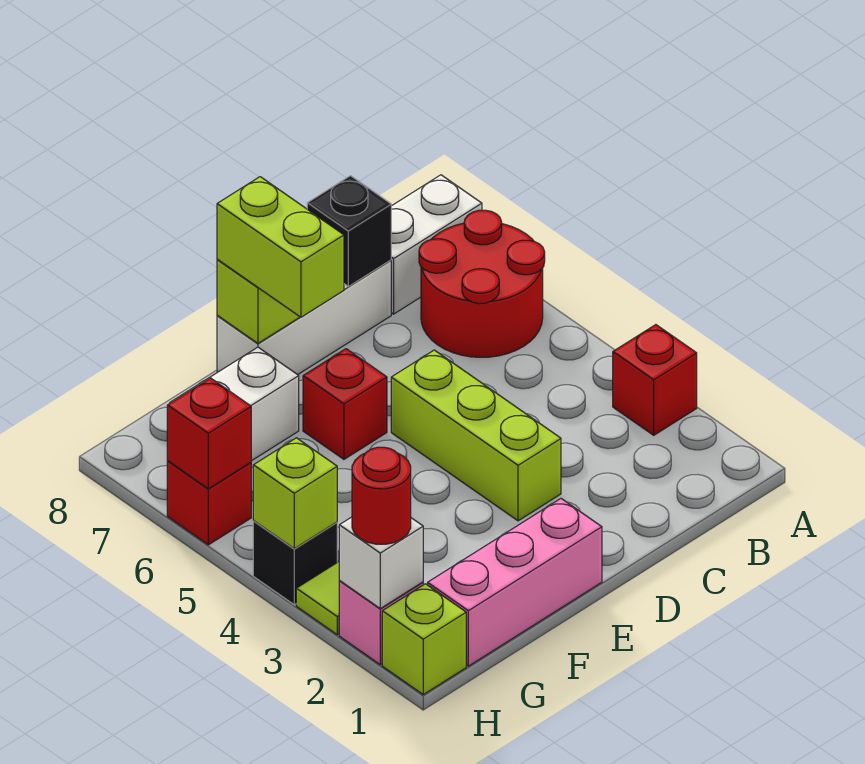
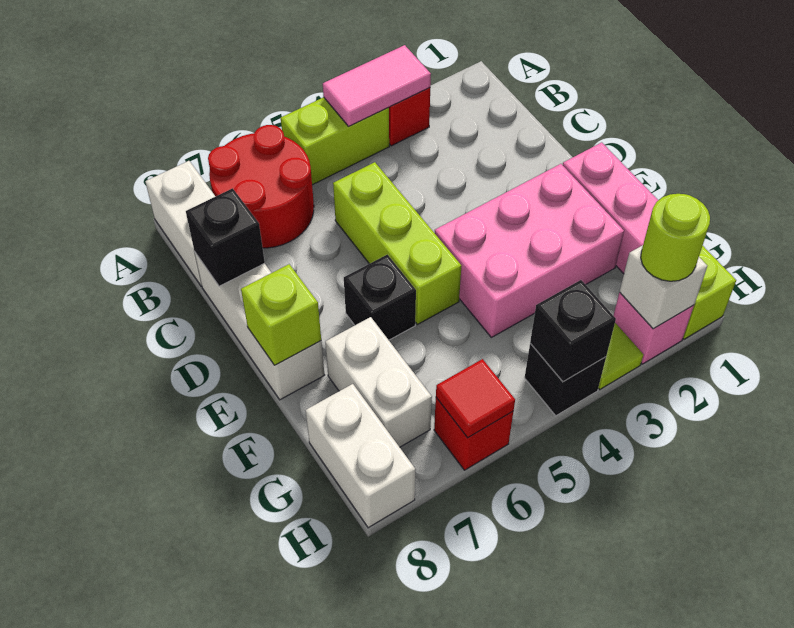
none -> pink 1x2 tile [323,45,431,126]
lime 1x3 brick [391,350,561,521] -> lime 1x3 brick turned to [333,162,461,324]
none -> pink 2x3 brick [435,164,624,337]
red 1x1 brick [303,349,387,459] -> black 1x1 brick [344,255,416,340]
lime 1x2 brick [217,177,344,317] -> lime 1x2 brick moved to [281,97,389,185]
none -> white 1x2 brick [306,384,415,528]
red 1x1 round brick [352,447,411,544] -> lime 1x1 round brick [641,194,710,281]
lime 1x1 brick [253,438,337,549] -> black 1x1 brick [530,280,616,382]
red 1x1 brick [167,378,251,489] -> red 1x1 tile [436,359,515,438]

